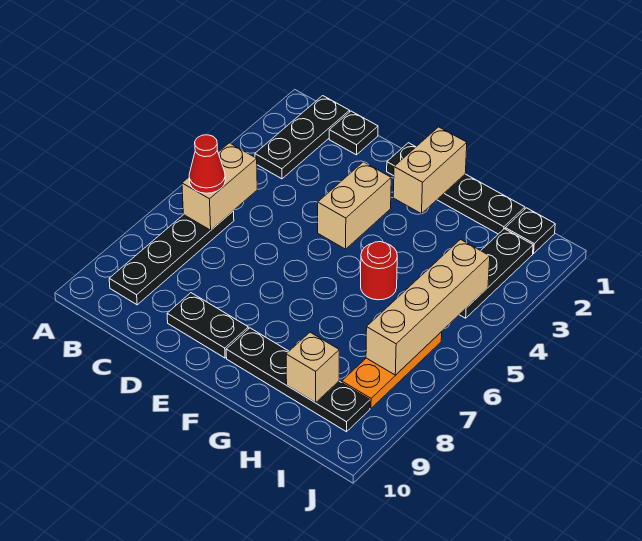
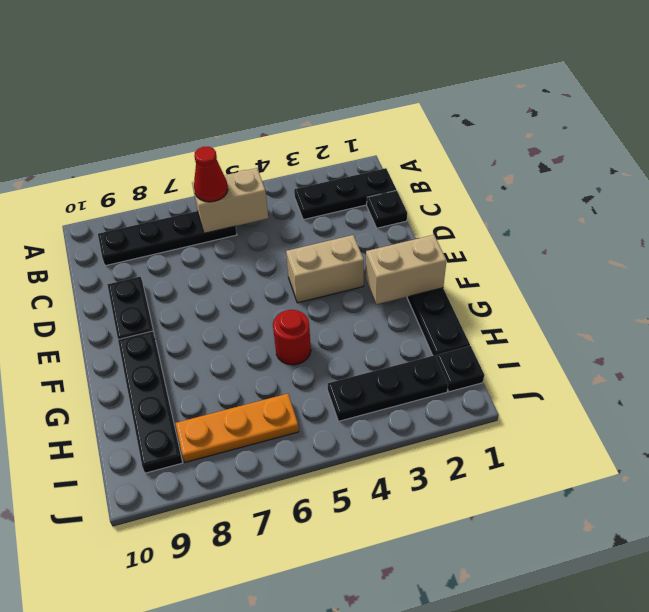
tan 1x1 brick [286,332,339,403] -> none
tan 1x4 brick [366,240,490,375] -> none

